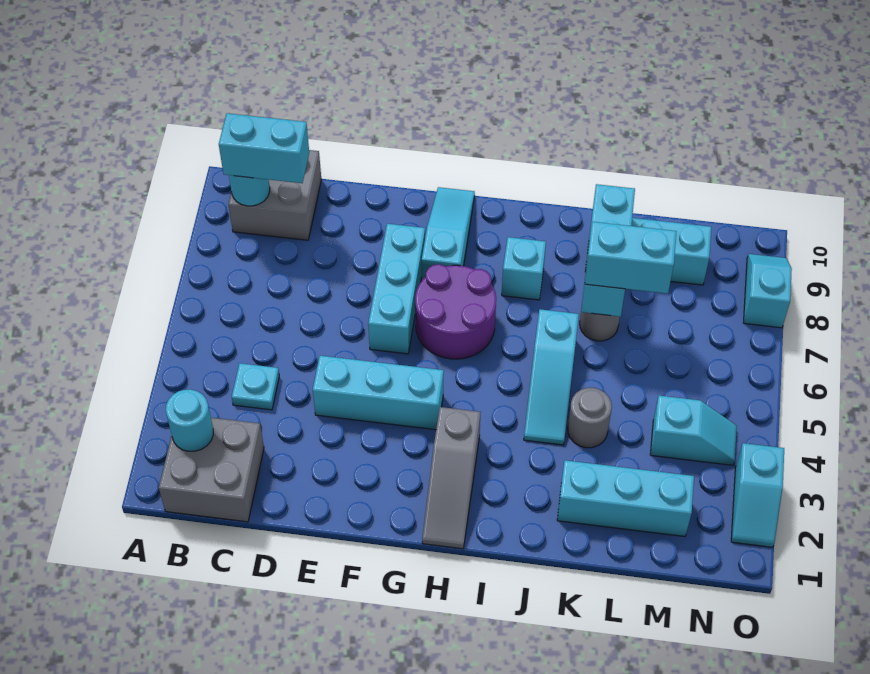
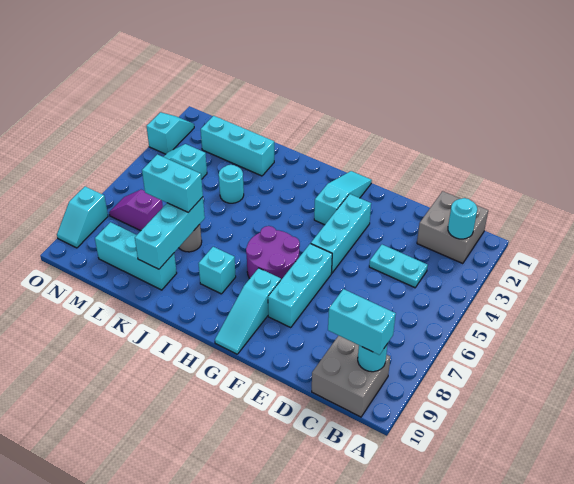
cyan 1x1 plate [232,363,279,410] -> cyan 1x2 plate [369,245,428,288]
cyan 1x3 brick [313,356,444,430] -> cyan 1x3 brick turned to [311,194,371,273]
grey 1x3 slope [422,407,481,549] -> none
cyan 1x3 slope [524,309,579,445] -> cyan 1x3 slope moved to [314,171,372,225]
grey 1x1 round brick [568,388,612,448] -> cyan 1x1 round brick [219,165,244,203]
none -> purple 1x2 slope [109,190,163,231]

